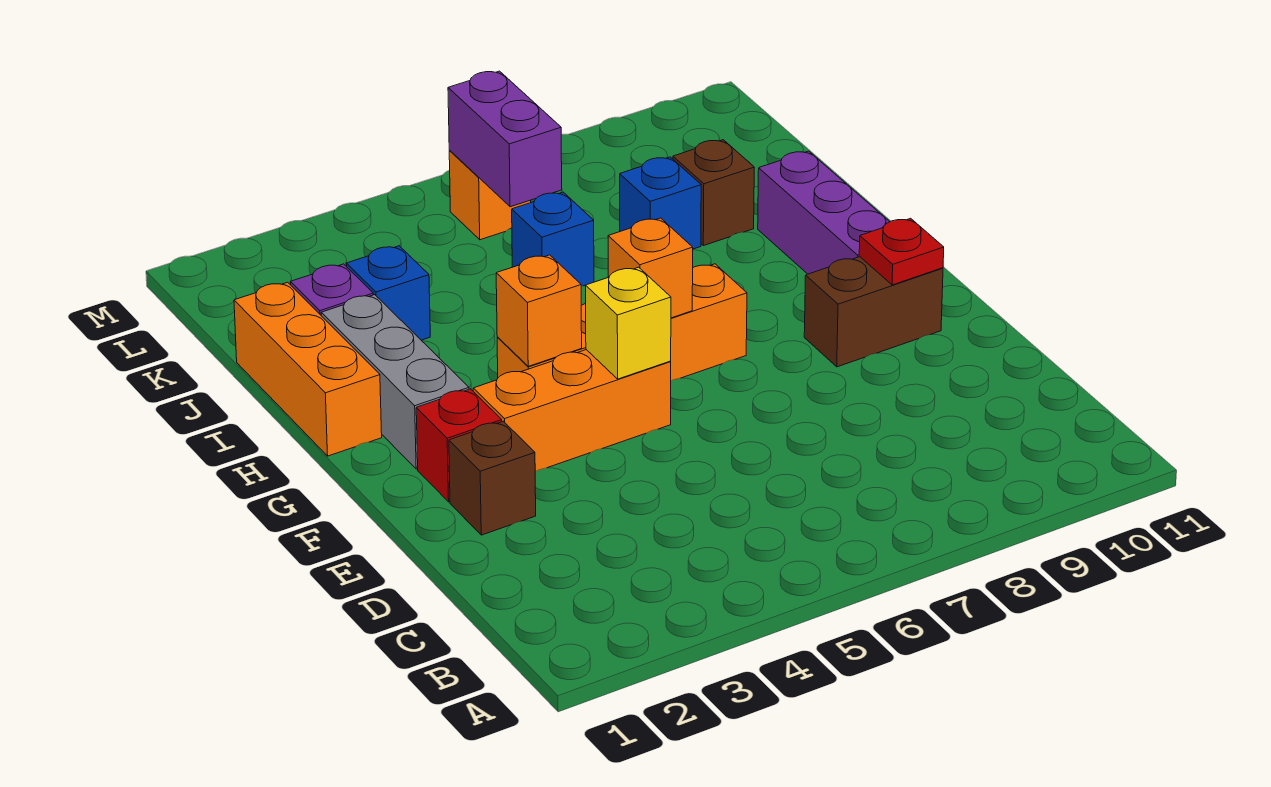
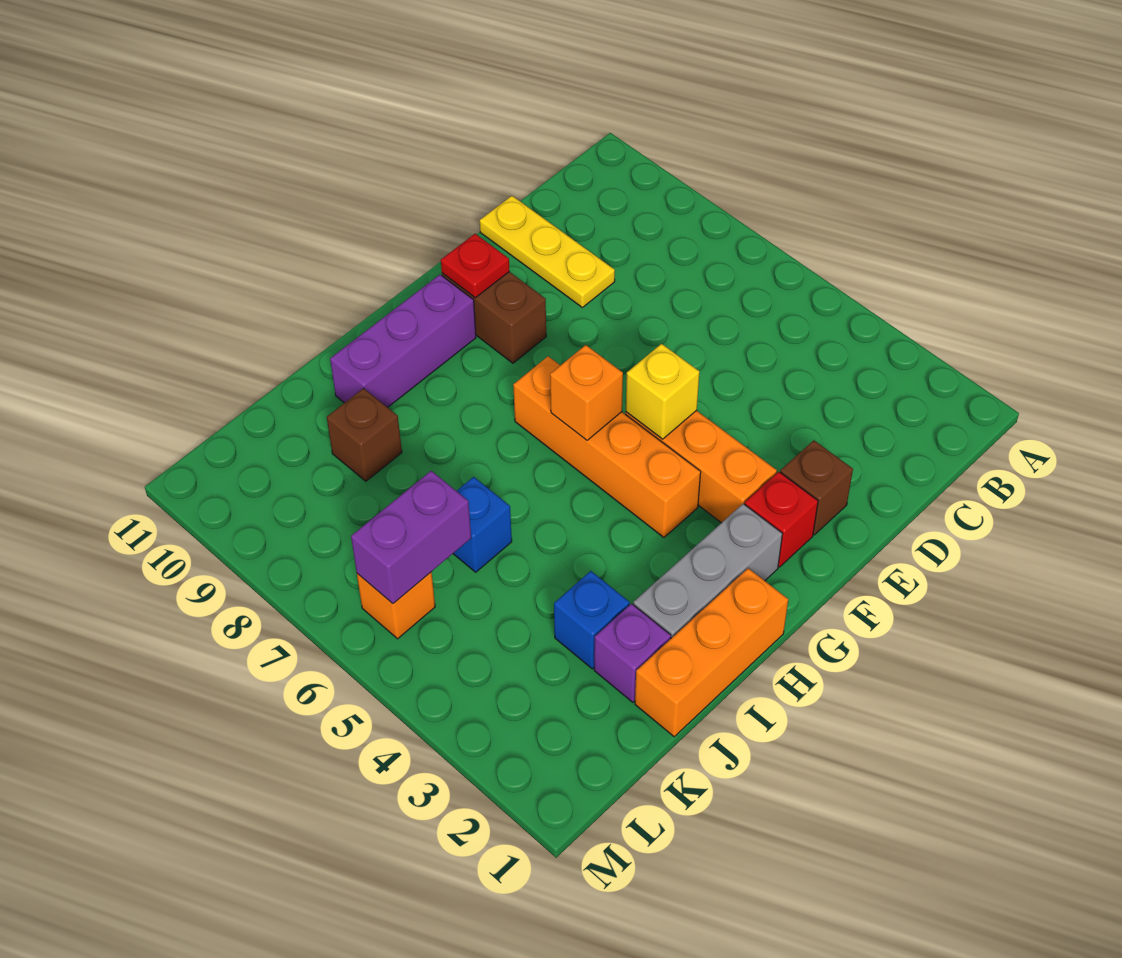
none -> yellow 1x3 plate [480,196,615,307]
orange 1x1 brick [496,255,582,366] -> none
blue 1x1 brick [620,157,701,249] -> none

